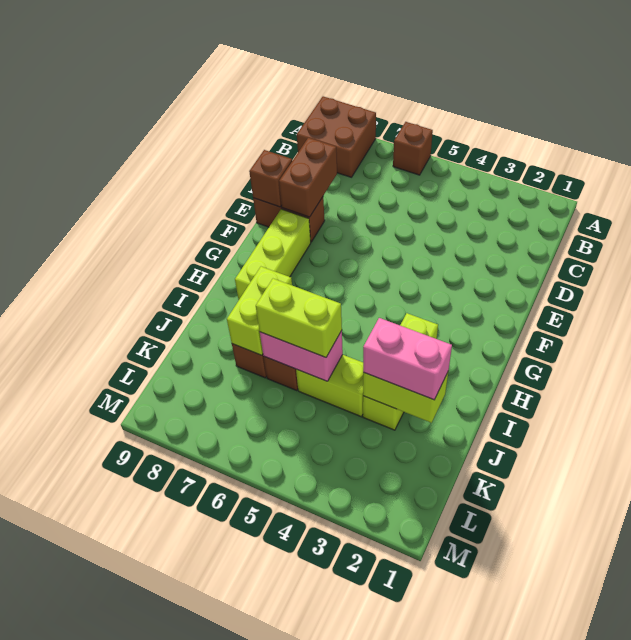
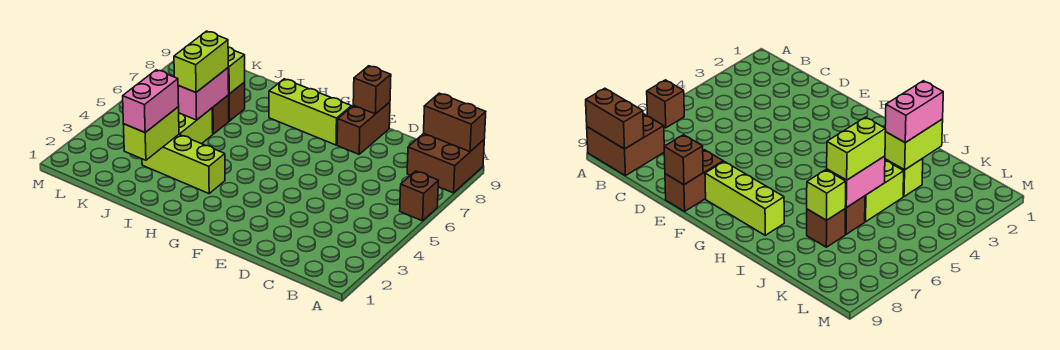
brown 1x2 brick [279,138,337,217] -> brown 1x2 brick moved to [424,93,486,152]
lime 1x2 brick [227,267,292,355] -> lime 1x1 brick [228,47,245,94]

